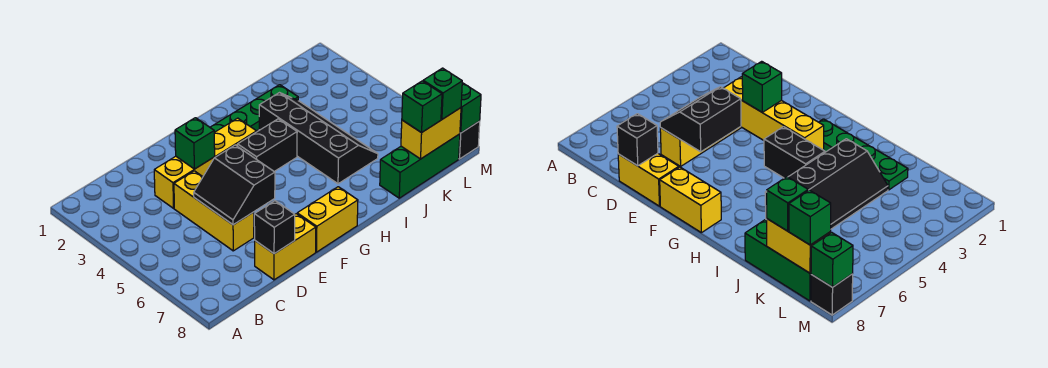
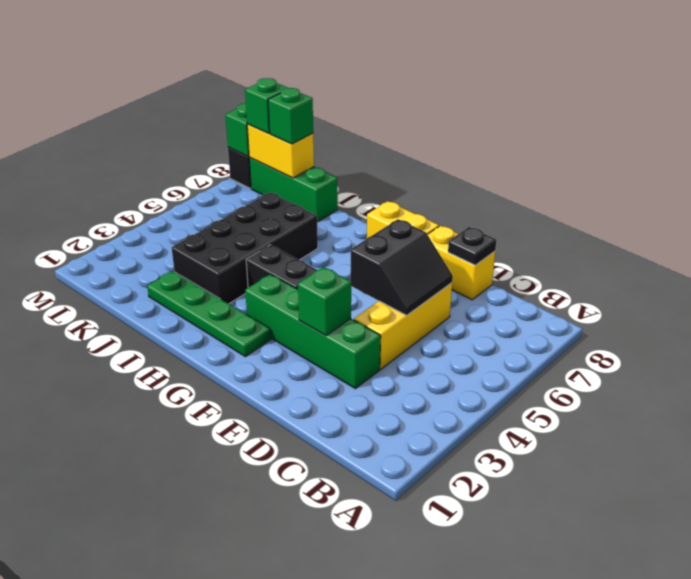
yellow 1x4 brick [154,118,257,208] -> green 1x4 brick [245,274,381,389]
black 1x1 brick [254,201,295,254] -> black 1x1 plate [448,227,496,265]
black 2x4 slope [259,93,378,184] -> black 2x4 brick [172,192,318,304]

